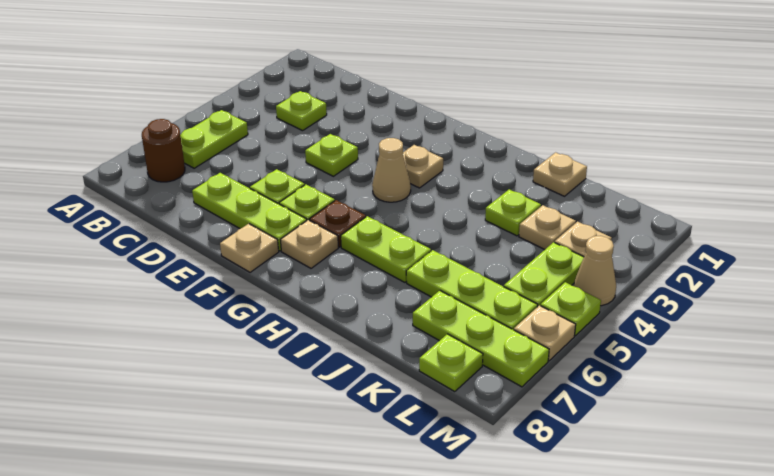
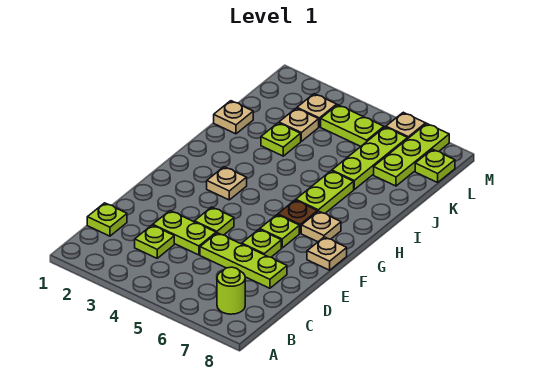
lime 1x2 plate [181,110,248,168] -> lime 1x2 plate moved to [153,211,216,255]
brown 1x1 round brick [142,119,185,182] -> lime 1x1 round brick [217,267,245,314]
lime 1x3 plate [192,173,307,251] -> lime 1x3 plate turned to [200,233,287,288]
tan 1x1 cone [372,138,411,202] -> none
tan 1x1 cone [574,236,616,306] -> none
lime 1x1 plate [541,282,601,336] -> lime 1x1 plate moved to [87,203,127,236]

